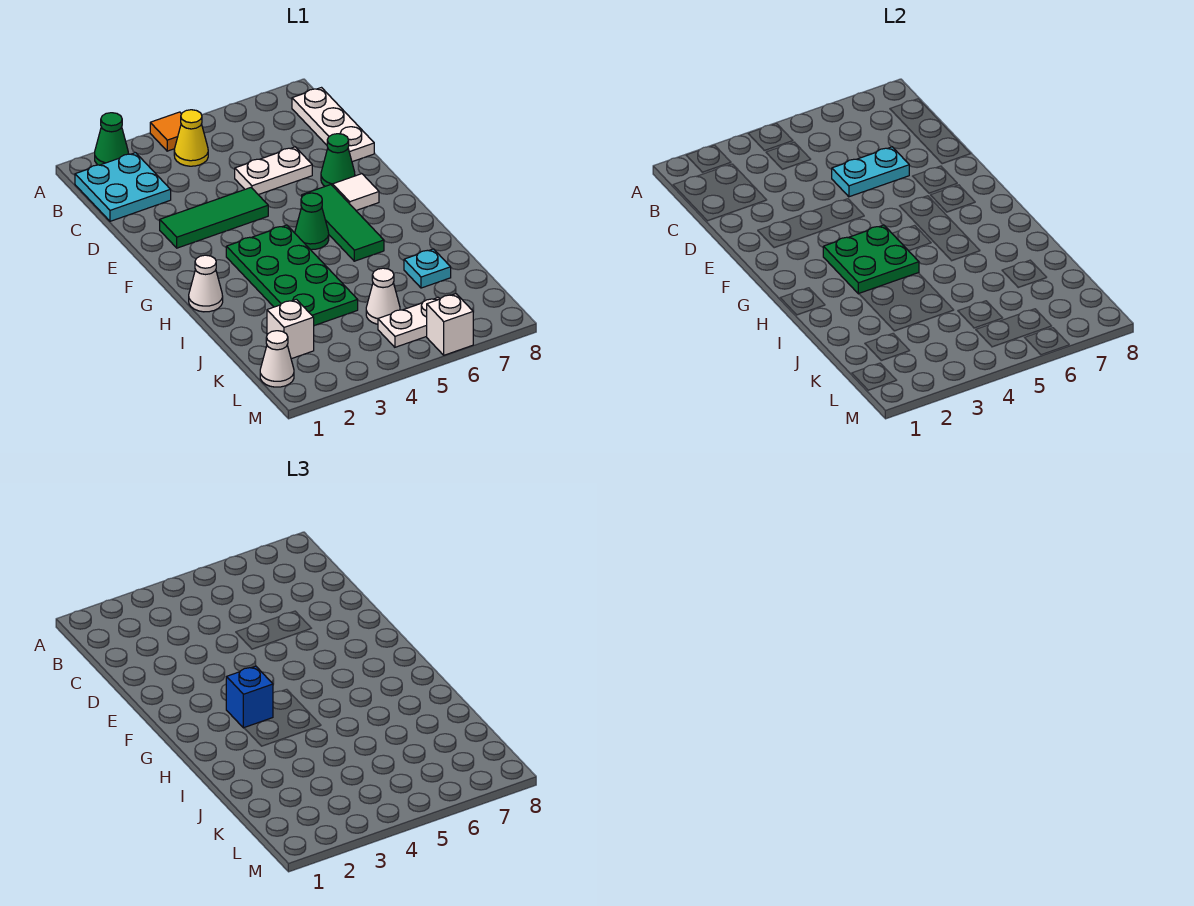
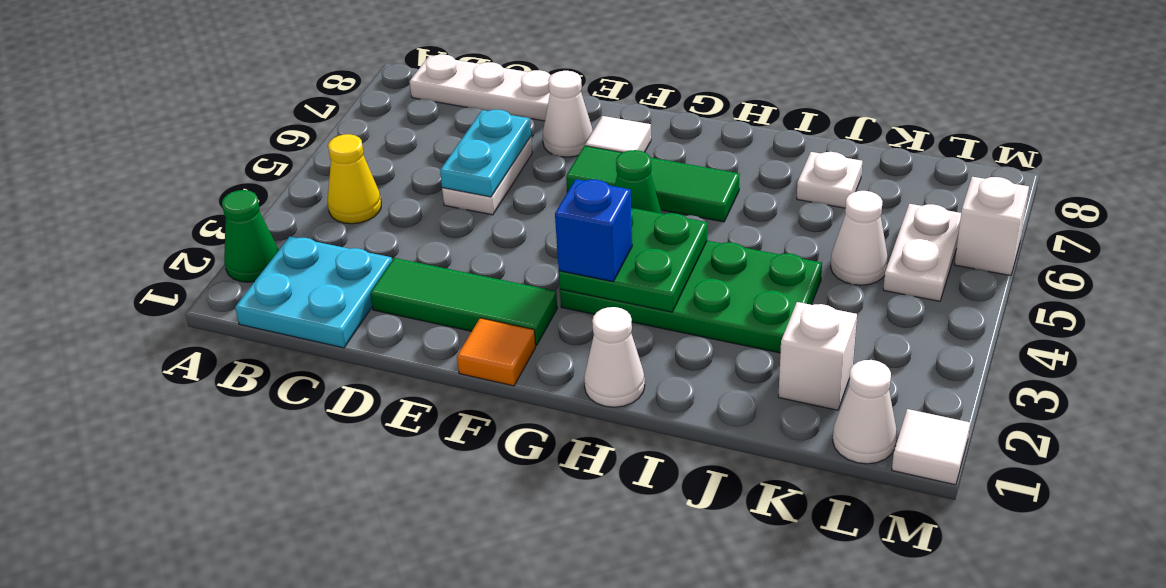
orange 1x1 tile [150,112,181,151] -> orange 1x1 tile moved to [457,318,536,386]
green 1x3 tile [160,188,268,248] -> green 1x3 tile turned to [370,258,557,345]
green 1x1 cone [321,134,355,186] -> white 1x1 cone [543,71,593,157]
cyan 1x1 plate [404,249,451,288] -> white 1x1 plate [797,152,862,208]
none -> white 1x1 tile [892,409,970,485]

